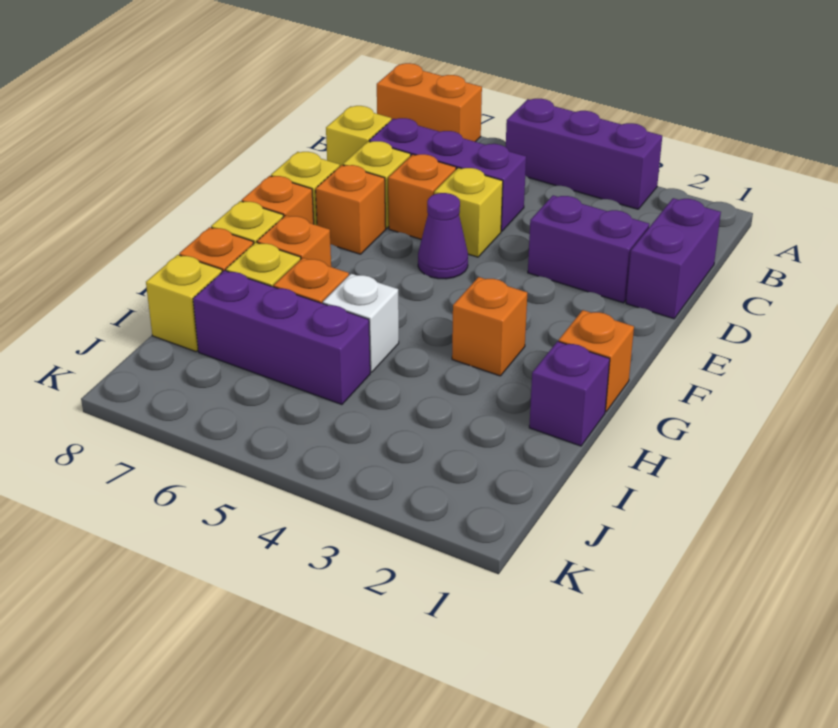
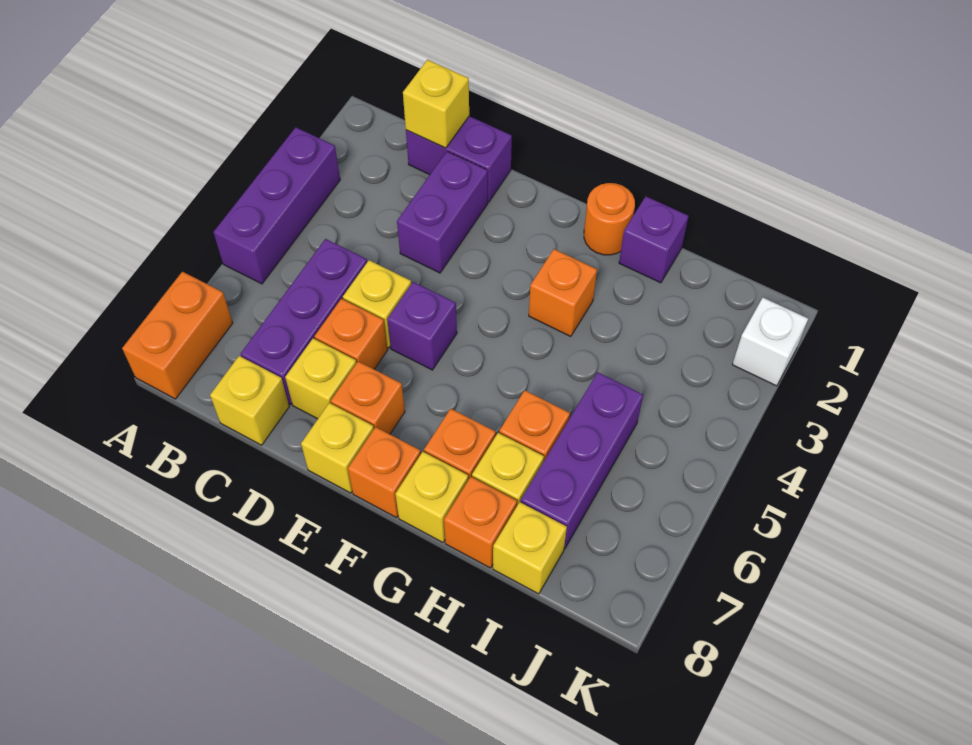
none -> yellow 1x1 brick [403,60,469,148]
purple 1x1 cone [418,193,468,279] -> purple 1x1 brick [387,282,457,370]
orange 1x1 brick [559,310,634,412] -> orange 1x1 round brick [584,183,635,255]
white 1x1 brick [323,274,399,372] -> white 1x1 brick moved to [732,298,808,386]

